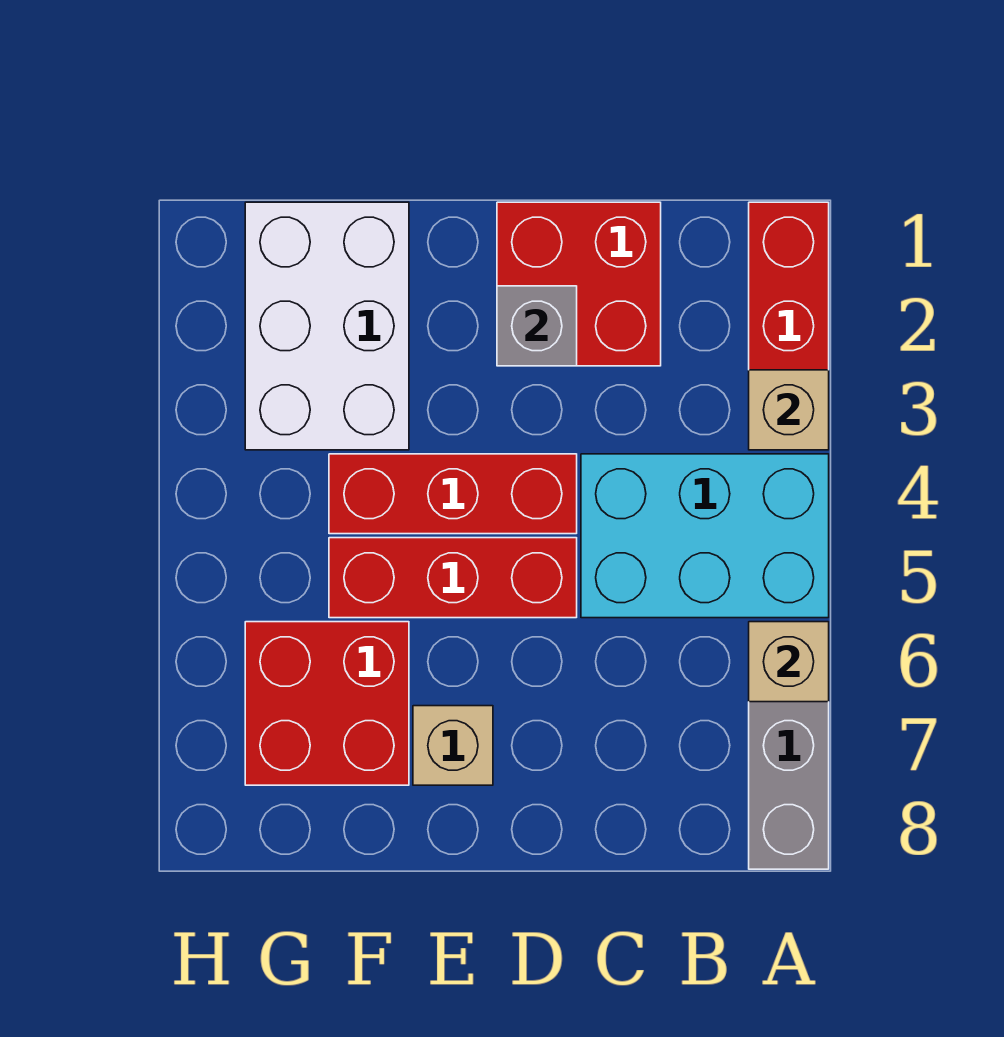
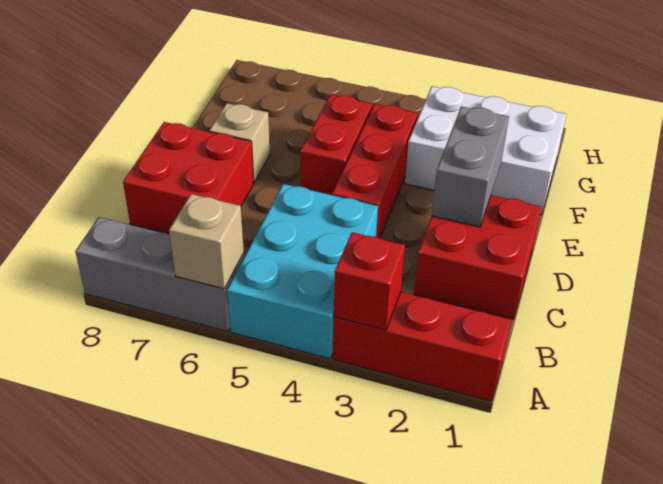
tan 1x1 brick [749,370,829,450] -> red 1x1 brick [334,232,405,330]
grey 1x1 brick [497,286,577,366] -> grey 1x2 brick [432,106,509,227]
red 1x3 brick [329,538,577,618] -> red 1x2 brick [300,95,372,195]
red 2x2 brick [245,622,409,785] -> red 2x2 brick moved to [123,122,254,234]

